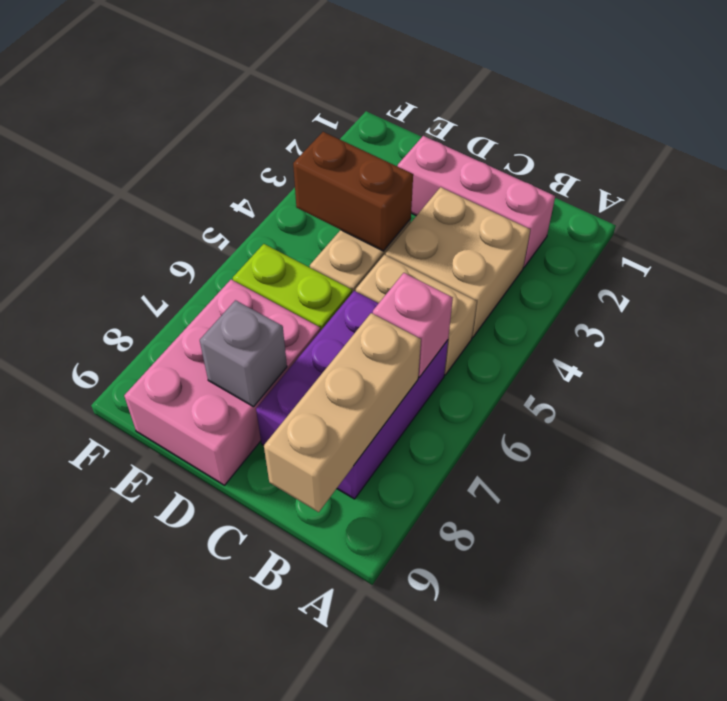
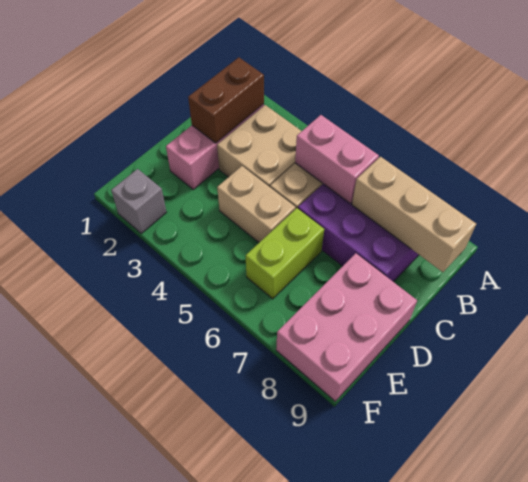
pink 1x1 brick [373,273,453,377] -> pink 1x2 brick [295,115,379,203]
brown 1x2 brick [293,132,413,251] -> brown 1x2 brick moved to [188,57,264,143]
pink 2x3 brick [124,280,320,485] -> pink 2x3 brick turned to [276,253,417,401]
grey 1x1 brick [200,300,287,407] -> grey 1x1 brick moved to [111,169,167,233]

